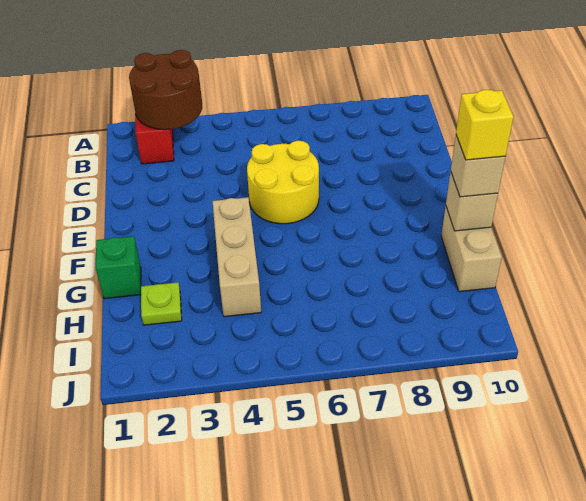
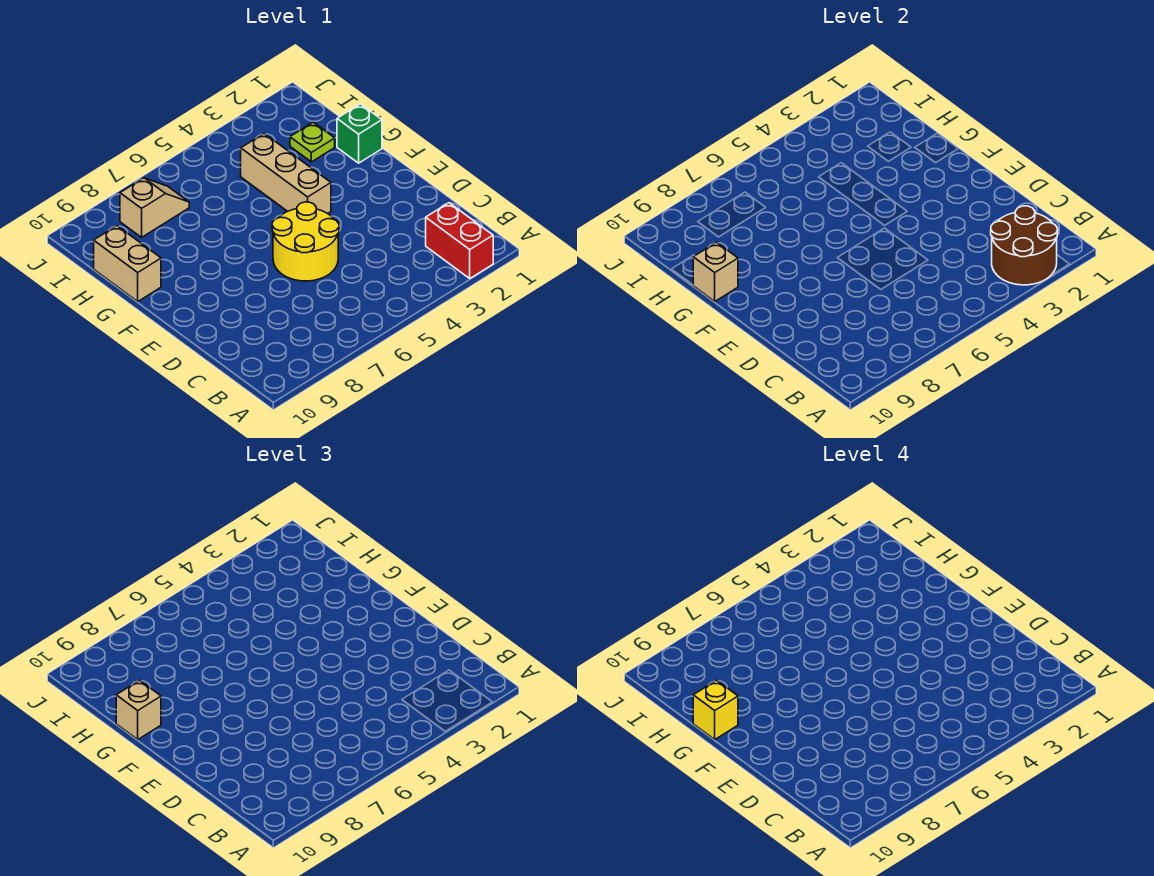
none -> tan 1x2 slope [120,178,189,237]

